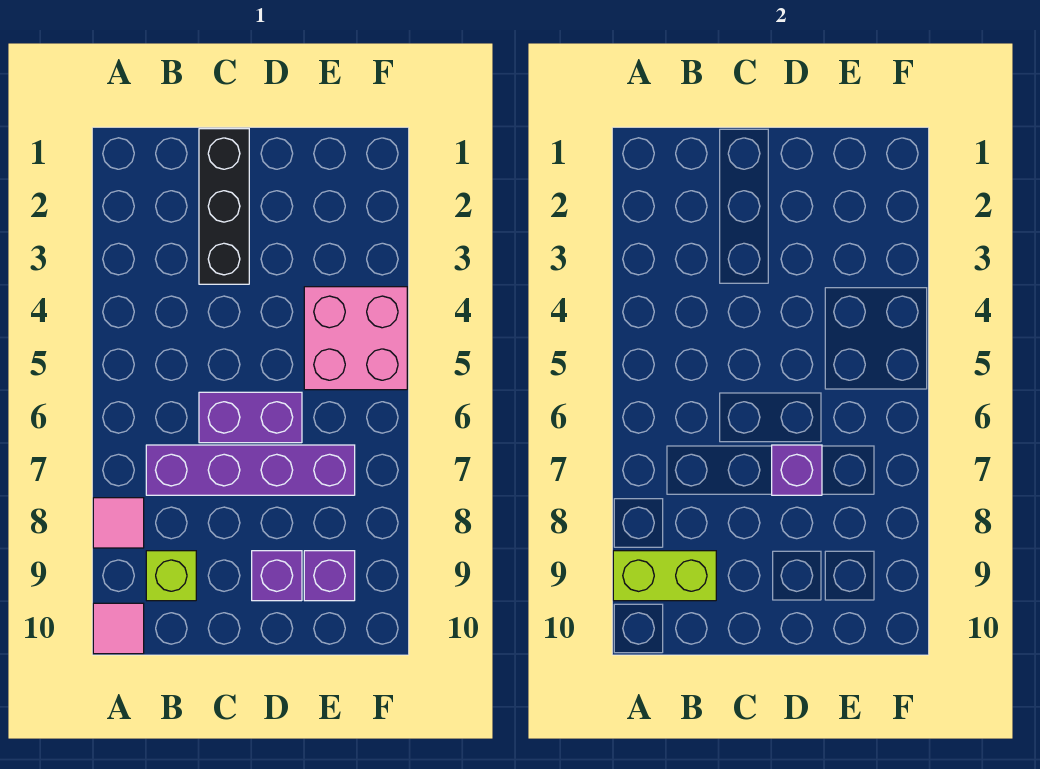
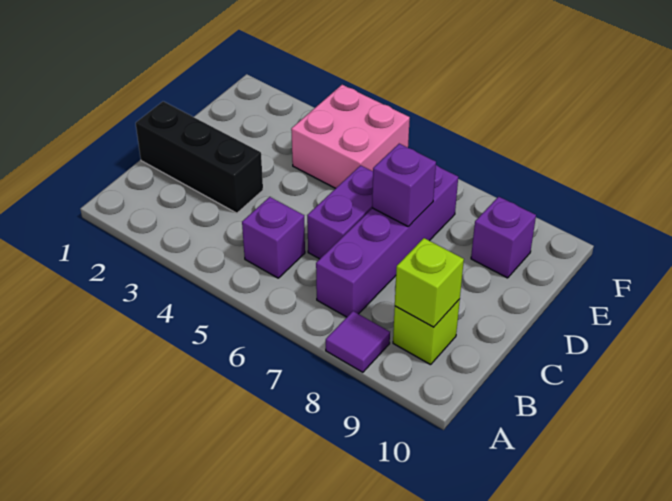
pink 1x1 tile [93,498,144,548] -> purple 1x1 tile [326,311,390,372]
lime 1x2 brick [613,551,716,601] -> lime 1x1 brick [395,238,464,327]
pink 1x1 tile [93,603,144,654] -> none
purple 1x1 brick [252,551,302,601] -> purple 1x1 brick moved to [242,197,305,278]

